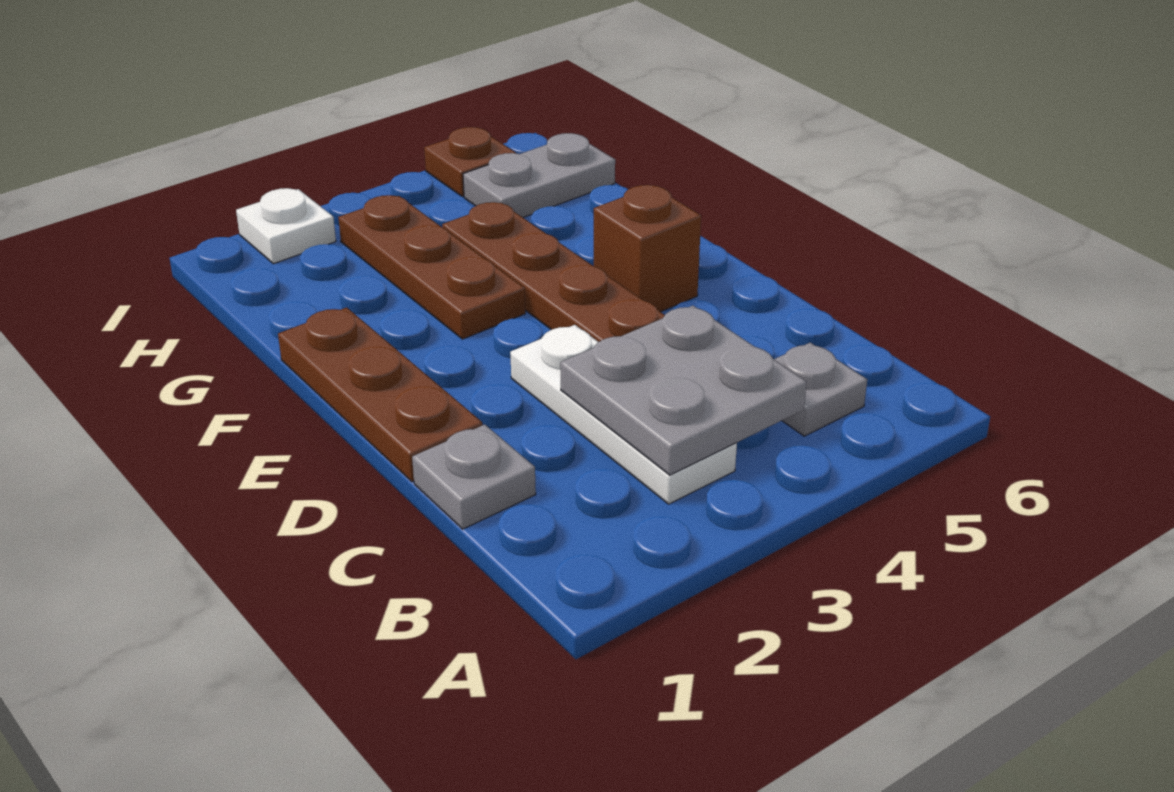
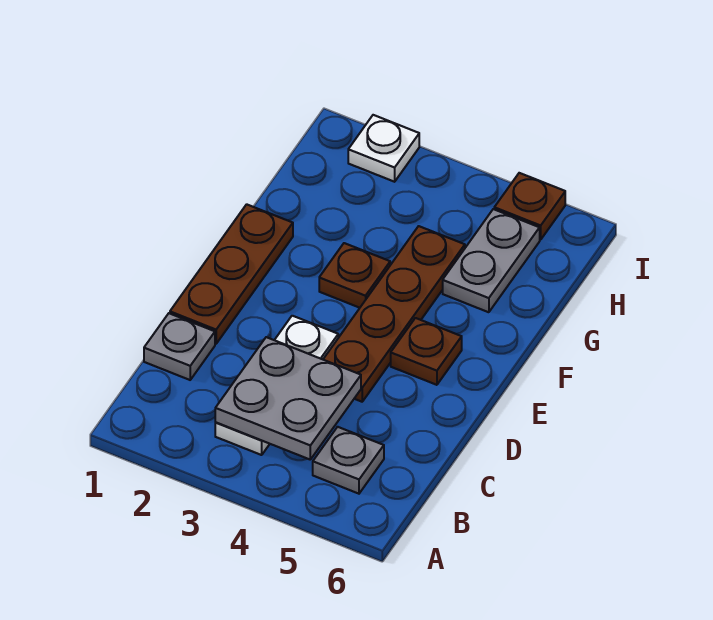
brown 1x1 brick [594,185,701,312] -> brown 1x1 plate [391,318,462,385]
brown 1x3 plate [338,195,525,339] -> brown 1x1 plate [319,243,390,308]
grey 1x2 plate [463,133,615,218] -> grey 1x2 plate turned to [443,209,540,312]

